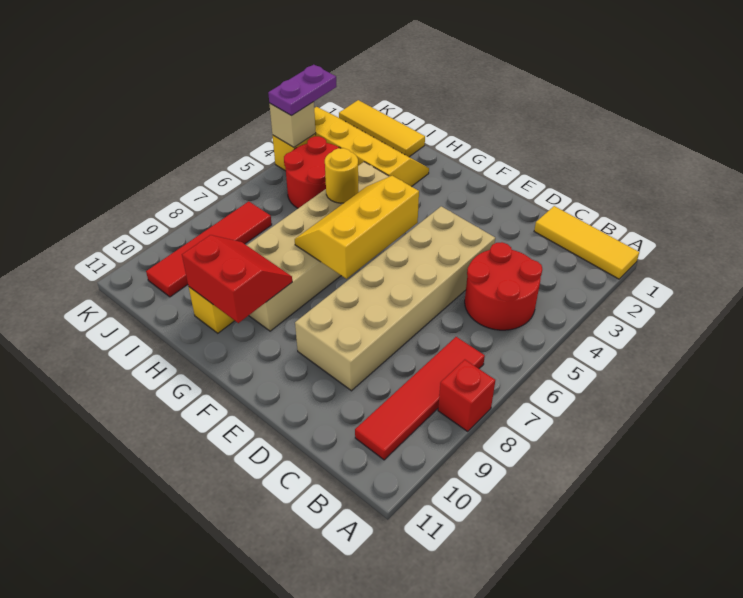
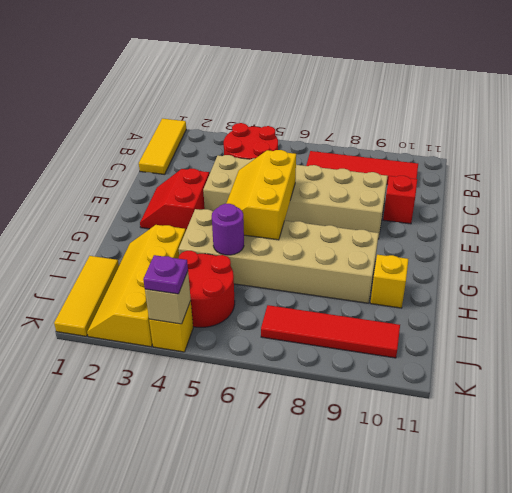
red 1x1 brick [438,360,495,432] -> red 1x1 brick moved to [383,176,417,224]
yellow 2x3 slope [295,176,419,279] -> yellow 2x3 slope turned to [226,150,296,240]
red 2x2 slope [182,235,292,323] -> red 2x2 slope moved to [140,169,209,230]
yellow 1x1 round brick [325,148,358,203] -> purple 1x1 round brick [212,204,244,255]
purple 1x2 plate [268,65,336,115] -> purple 1x1 plate [143,255,188,294]

